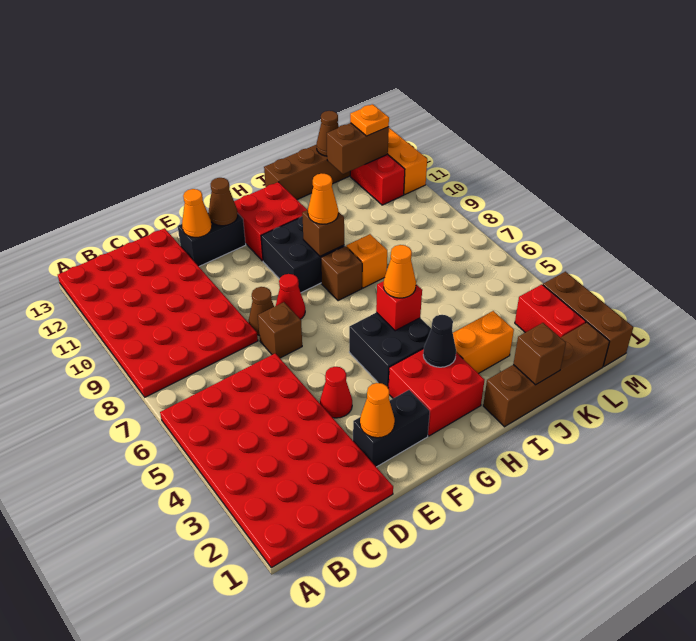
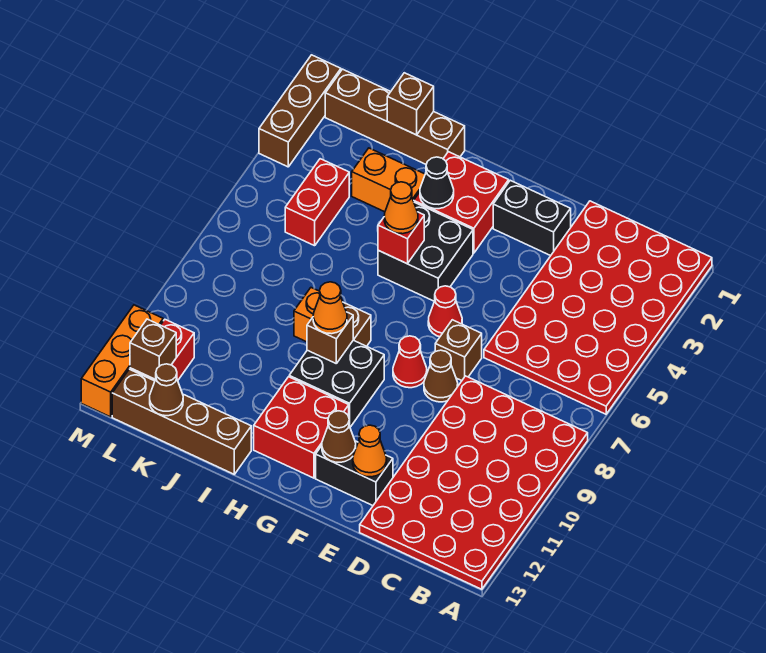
orange 1x1 cone [360,383,395,438] -> none
red 1x1 cone [320,367,352,418] -> red 1x1 cone moved to [428,286,462,337]
brown 1x2 brick [327,123,389,174] -> brown 1x1 brick [130,319,176,379]
red 1x2 brick [515,284,586,338] -> red 1x2 brick moved to [285,159,349,246]
orange 1x1 plate [350,104,389,136] -> none

